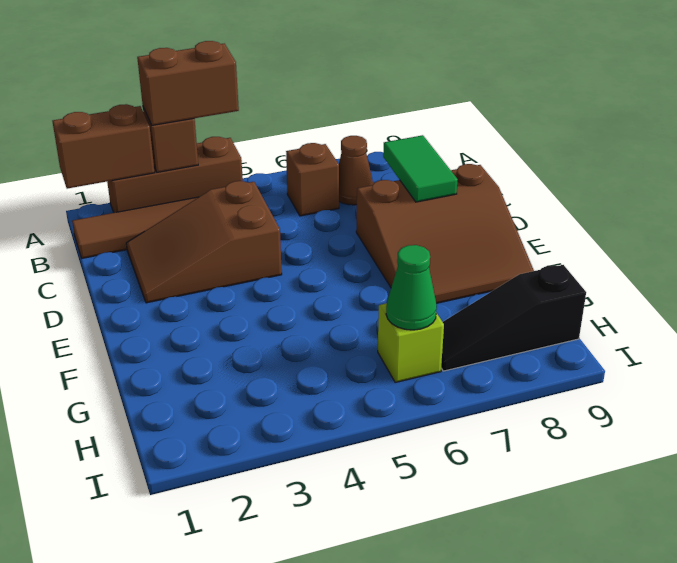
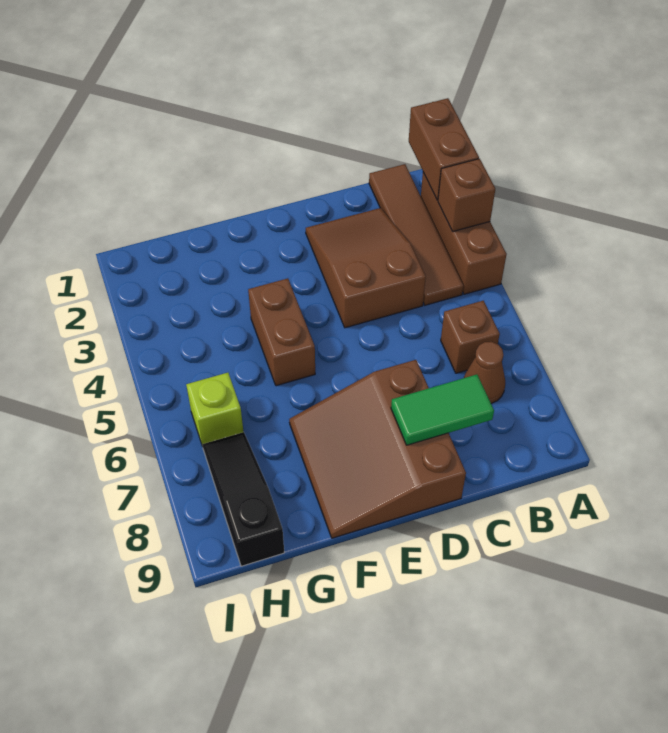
brown 1x2 brick [137,41,239,125] -> brown 1x2 brick moved to [248,278,315,386]
green 1x1 cone [386,245,437,330] -> none

